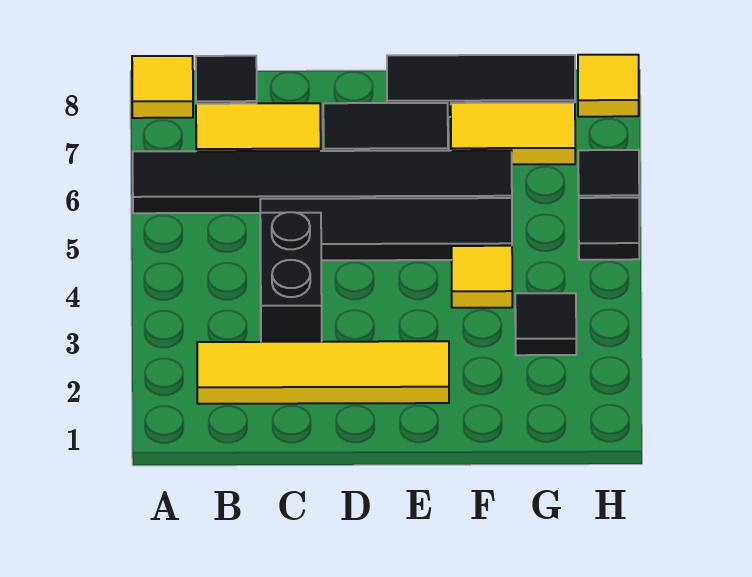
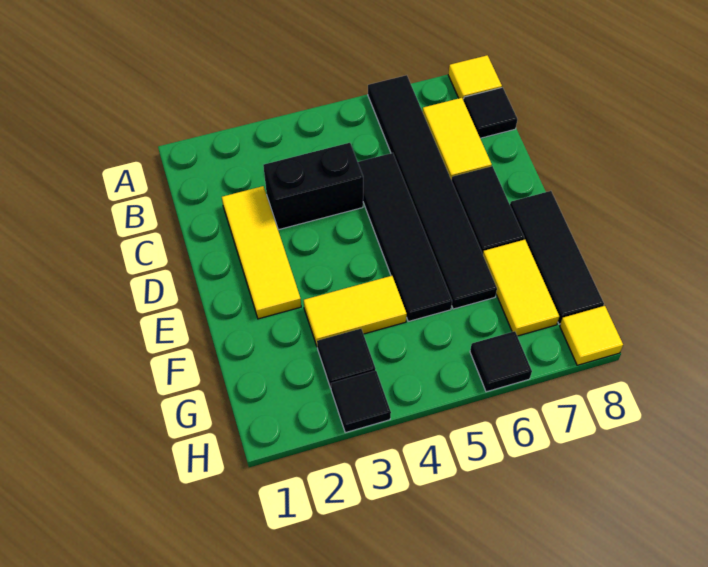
yellow 1x4 tile [197,341,449,404] -> yellow 1x3 tile [222,186,301,319]
yellow 1x1 tile [452,246,512,308] -> yellow 1x2 tile [304,276,407,346]
black 1x1 tile [579,198,639,260] -> black 1x1 tile moved to [331,371,391,433]

